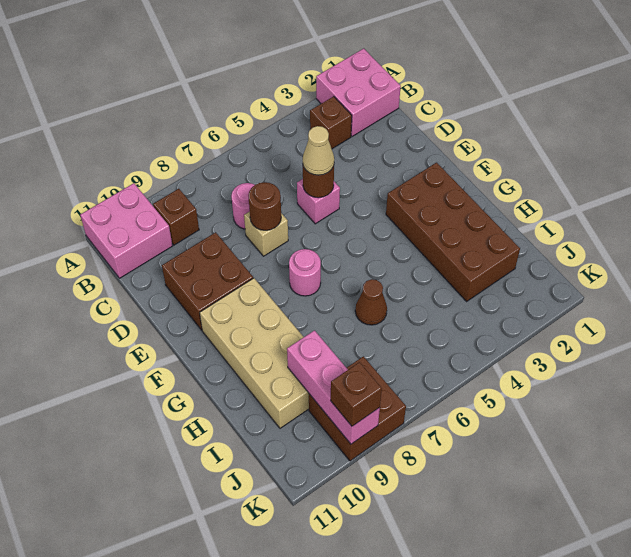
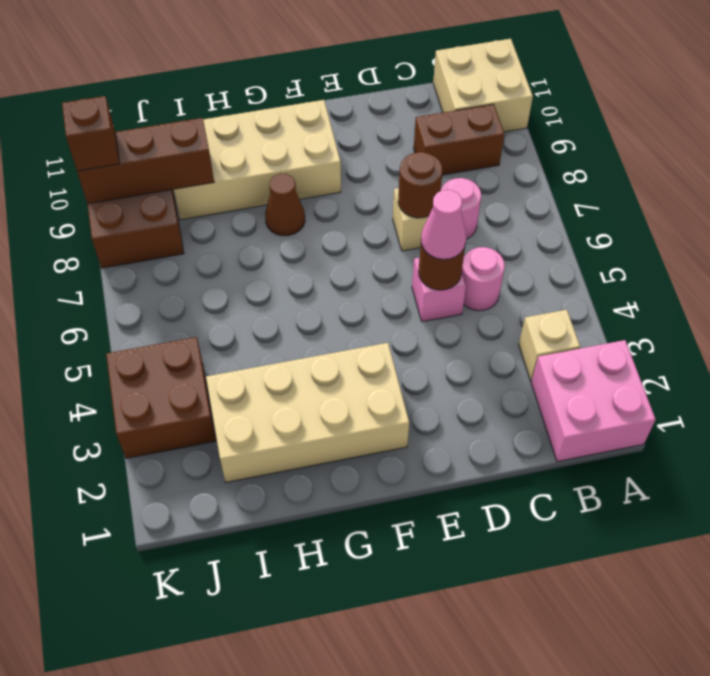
pink 2x2 brick [80,183,172,278] -> tan 2x2 brick [433,39,533,132]
brown 1x1 brick [310,96,352,149] -> tan 1x1 brick [519,310,580,381]
brown 1x1 brick [153,189,199,245] -> brown 1x2 brick [414,104,504,175]
tan 1x1 cone [303,126,334,175] -> pink 1x1 cone [421,190,466,259]
brown 2x2 brick [162,232,253,330] -> brown 2x2 brick moved to [106,337,216,458]
brown 2x4 brick [386,163,520,301] -> tan 2x4 brick [206,343,409,482]
pink 1x1 round brick [289,249,321,296] -> pink 1x1 round brick moved to [462,247,505,311]
brown 1x1 cone [355,279,387,325] -> brown 1x1 cone moved to [265,174,305,236]
pink 1x3 brick [287,330,380,444] -> brown 1x3 brick [77,118,214,204]

